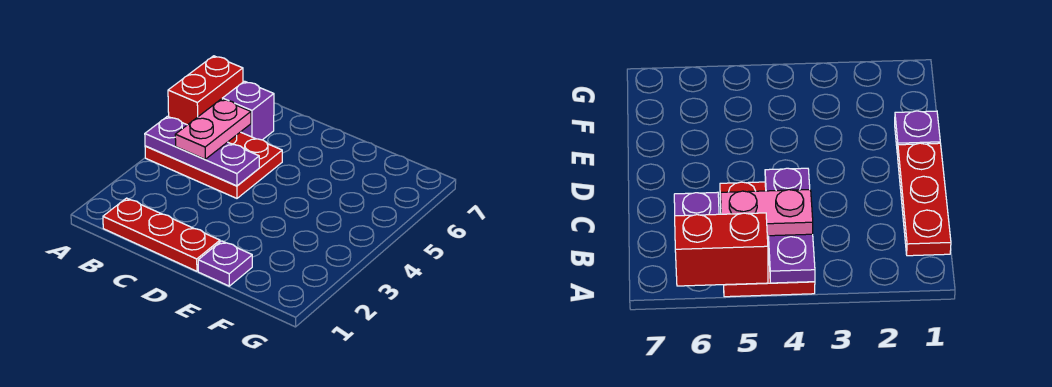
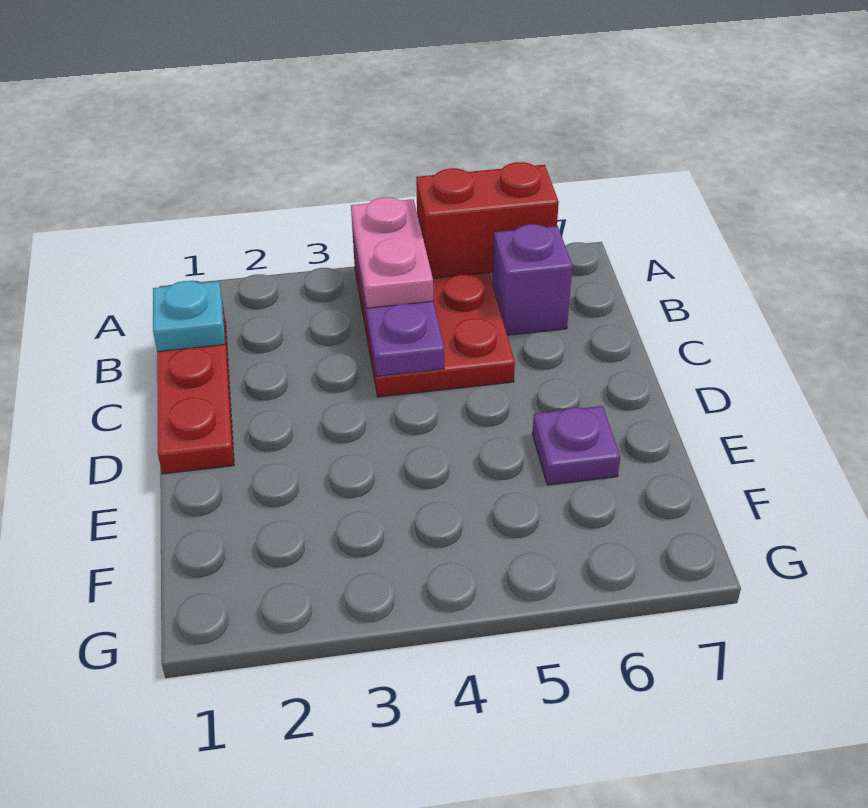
none -> cyan 1x1 plate [153,281,225,352]
pink 1x2 plate [175,99,251,159] -> pink 1x2 plate turned to [351,197,433,308]
purple 1x1 plate [198,241,252,286] -> purple 1x1 plate moved to [532,406,620,485]

